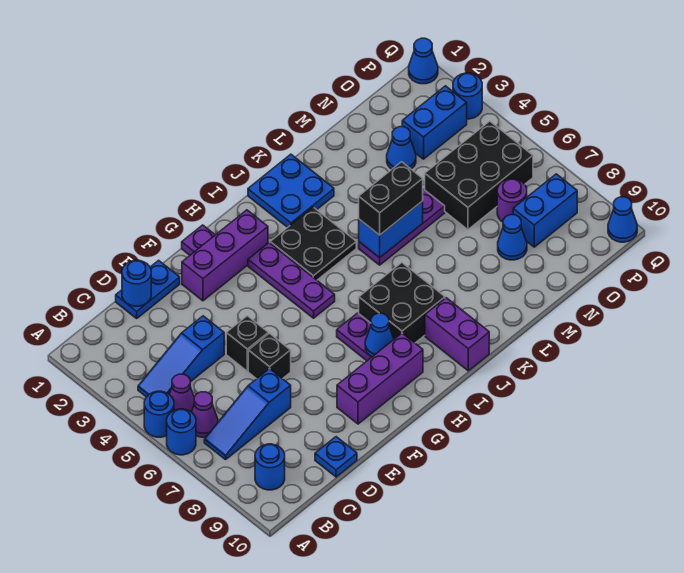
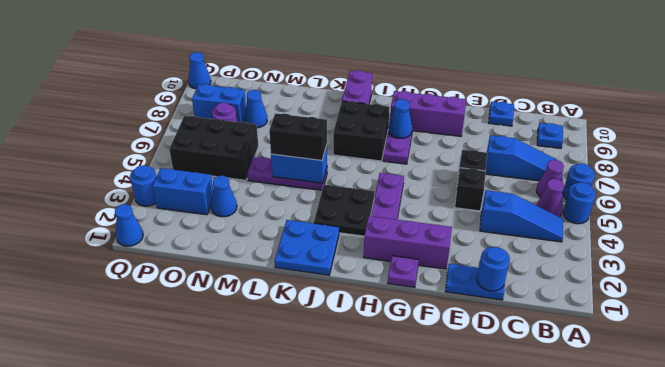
blue 1x1 round brick [255,444,285,490] -> blue 1x1 plate [537,123,563,148]

